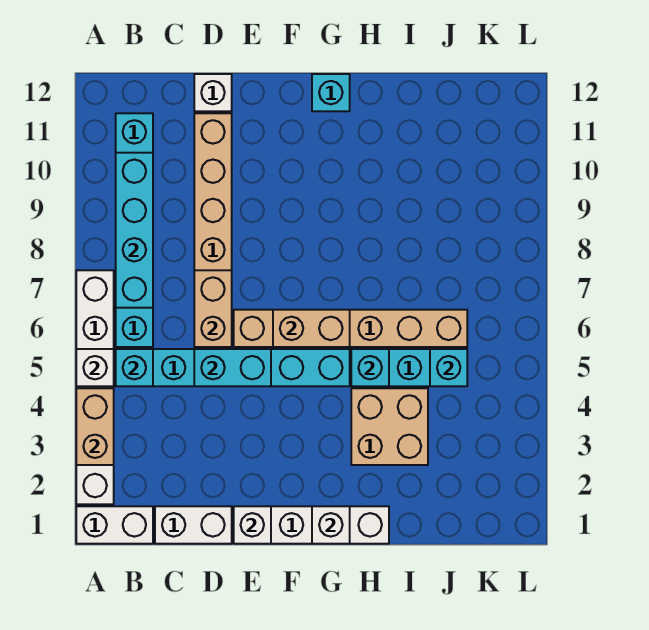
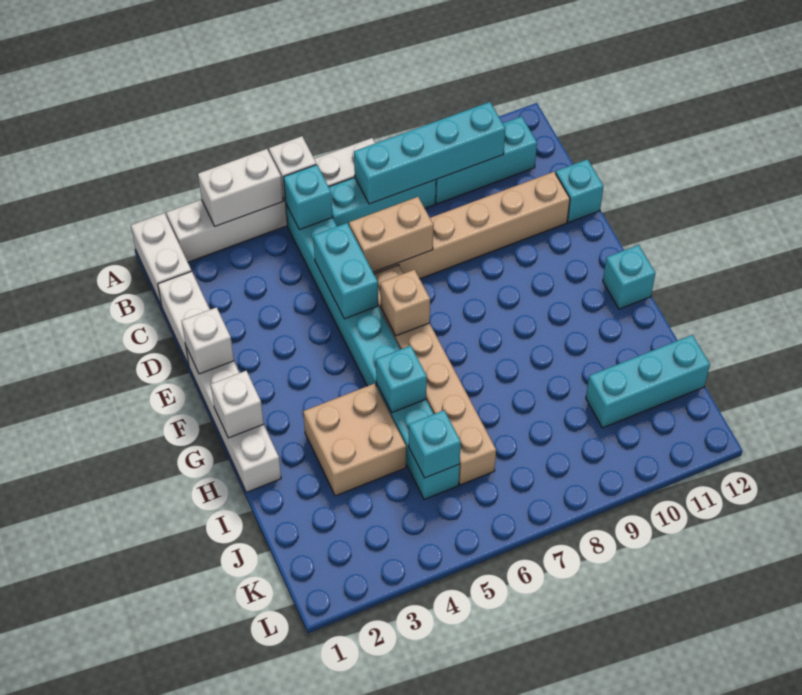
tan 1x2 brick [76,388,114,465] -> white 1x2 brick [198,149,283,226]
white 1x1 brick [194,74,232,111] -> cyan 1x1 brick [556,159,604,222]
tan 1x2 brick [273,310,350,347] -> tan 1x1 brick [380,270,430,336]
none -> cyan 1x3 brick [586,335,710,428]

